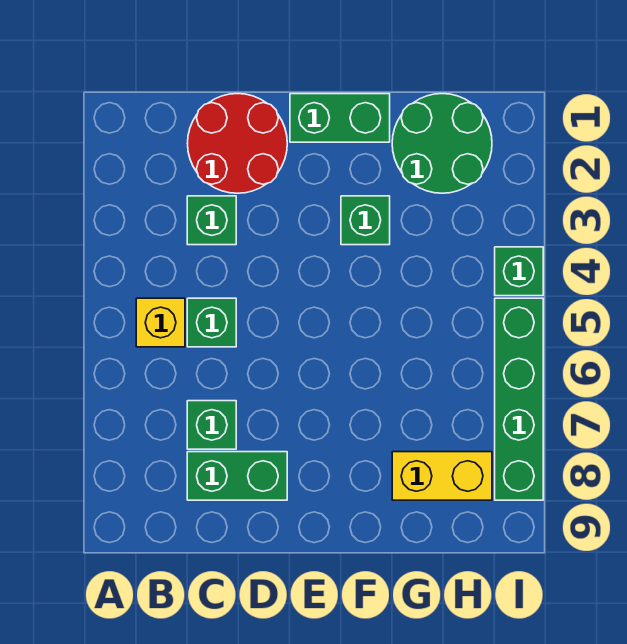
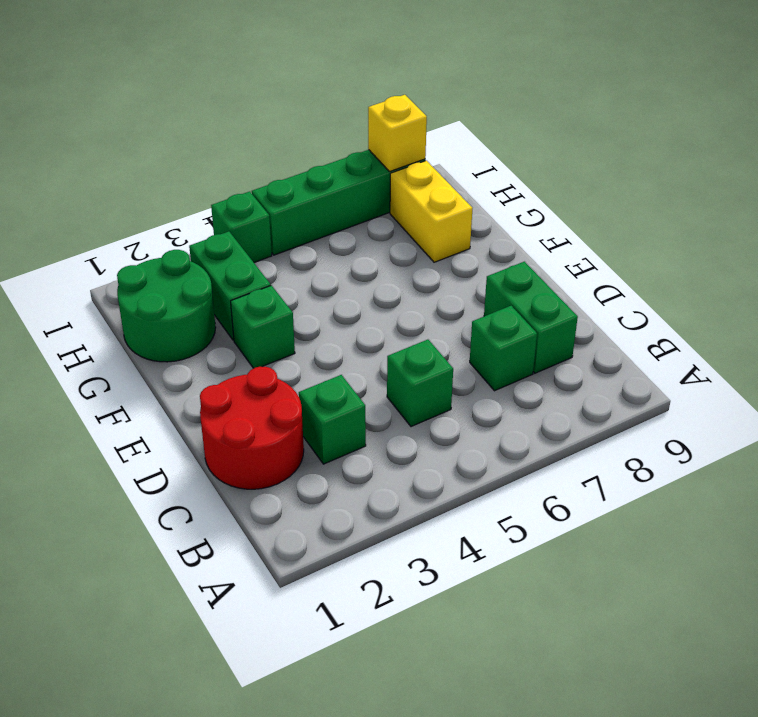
yellow 1x1 brick [136,298,185,347] -> yellow 1x1 brick moved to [368,95,427,172]
green 1x2 brick [290,94,390,142] -> green 1x2 brick moved to [189,231,271,340]

